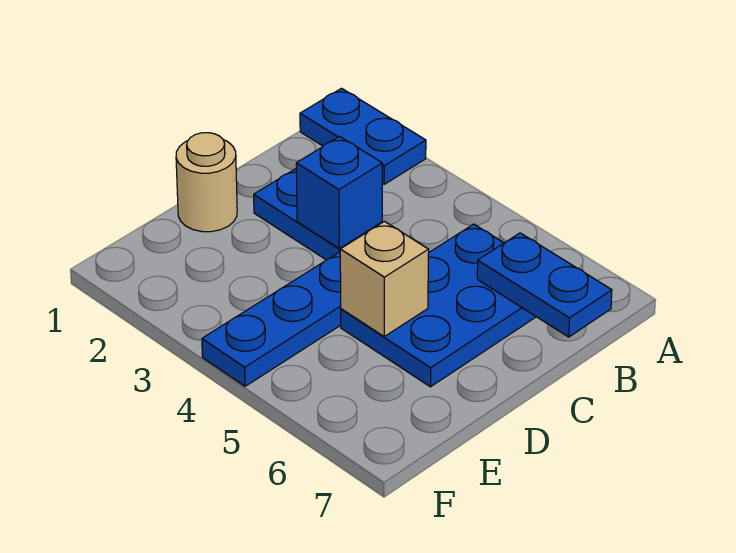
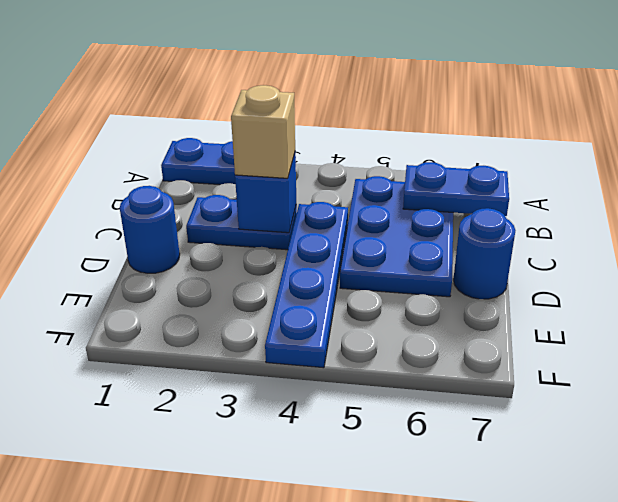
tan 1x1 round brick [176,133,237,232] -> blue 1x1 round brick [120,186,180,273]
tan 1x1 brick [340,221,429,336] -> tan 1x1 brick moved to [231,85,295,178]
none -> blue 1x1 round brick [453,208,516,299]

